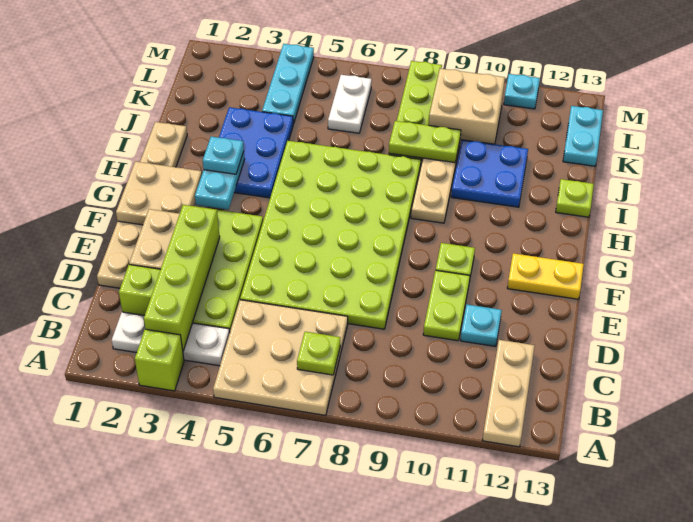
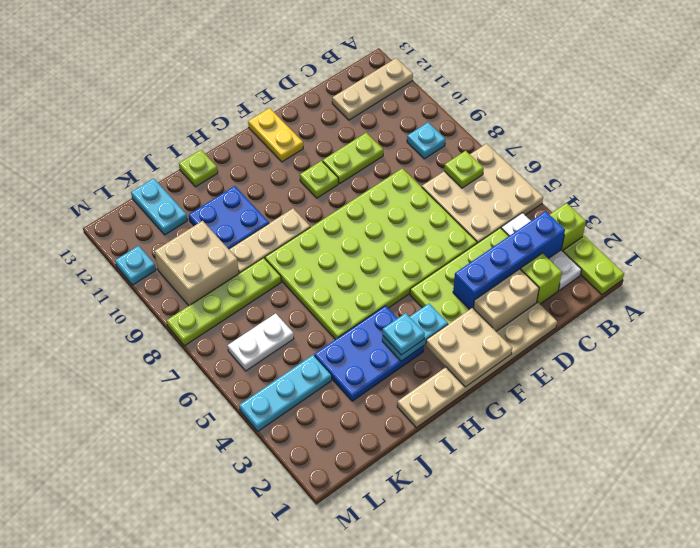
lime 1x4 brick [144,205,220,351] -> blue 1x4 brick [453,211,565,310]
cyan 1x1 plate [461,305,502,347] -> cyan 1x1 plate moved to [407,123,446,159]
lime 1x2 plate [389,121,461,163] -> lime 1x2 plate moved to [563,236,624,295]
cyan 1x2 plate [563,106,603,166] -> cyan 1x2 plate turned to [131,178,187,235]

